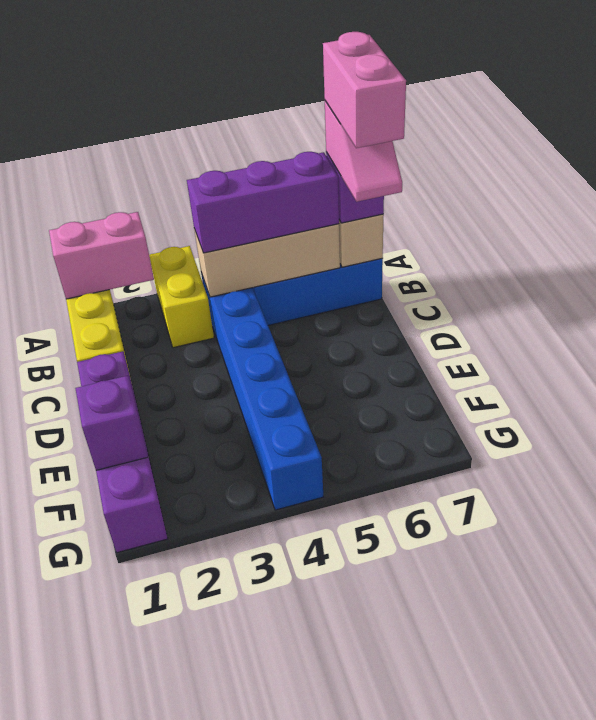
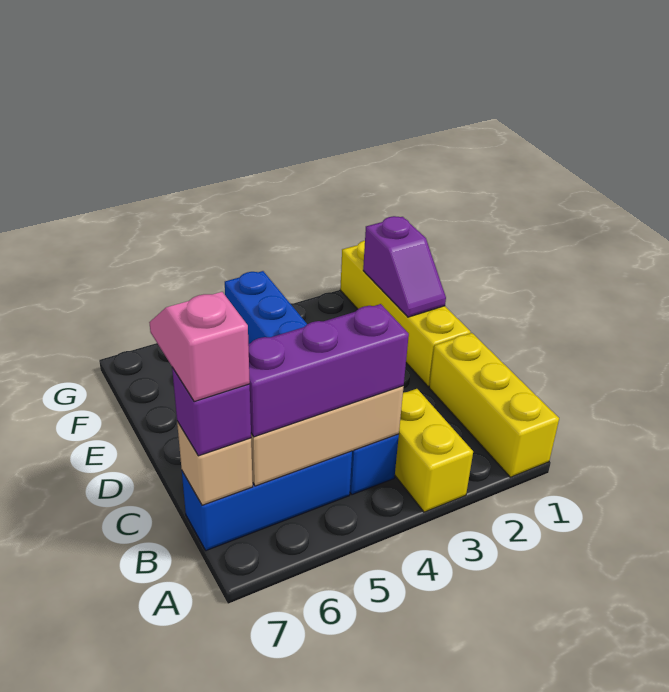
pink 1x2 brick [49,212,154,299] -> none
pink 1x2 brick [323,32,406,148] -> none
purple 1x4 brick [77,351,168,553] -> yellow 1x4 brick [340,241,471,387]

